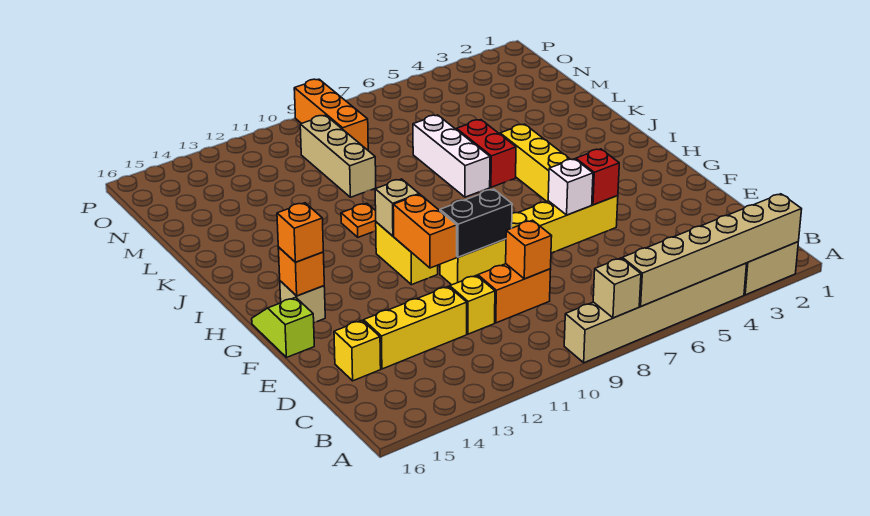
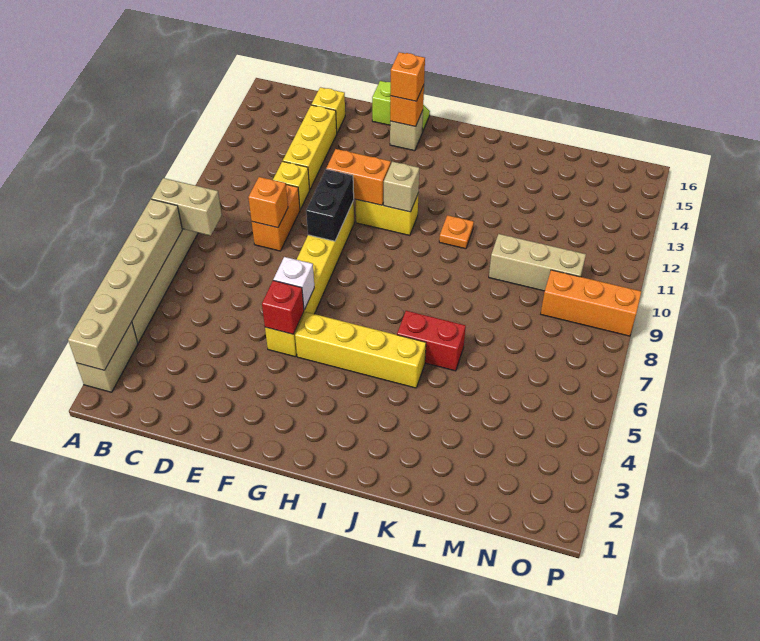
tan 1x1 brick [593,258,641,318] -> tan 1x2 brick [151,178,222,236]
white 1x3 brick [413,115,490,197] -> none

